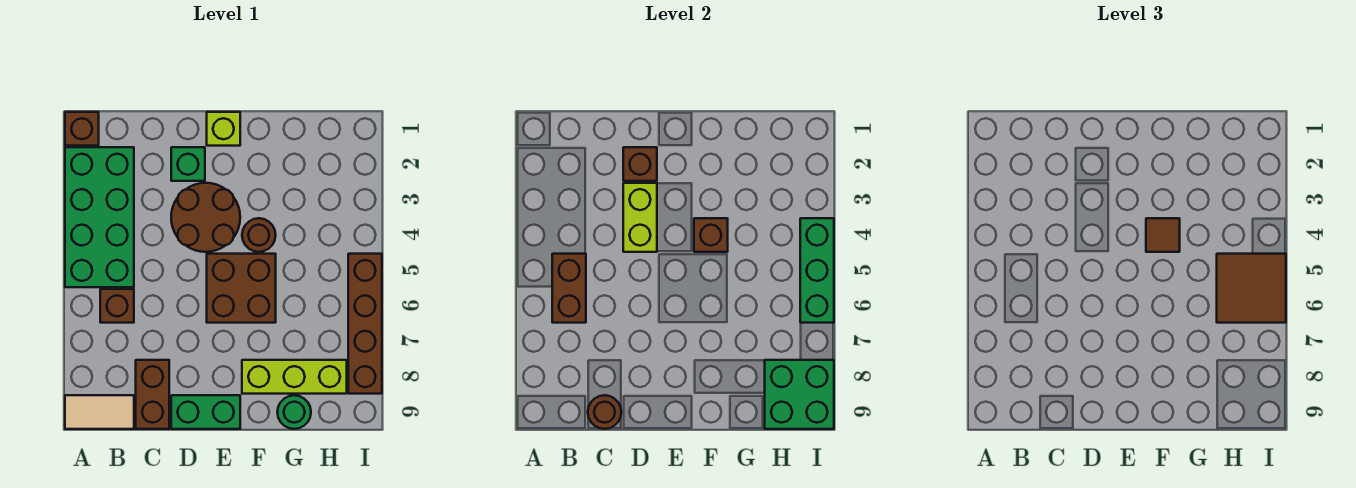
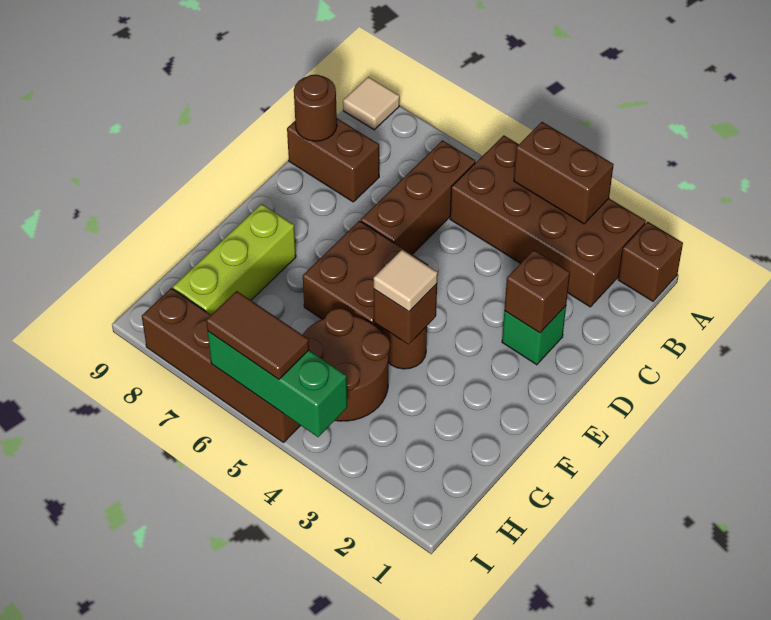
green 2x4 brick [65,147,134,287] -> brown 2x4 brick [450,135,646,307]
tan 1x2 tile [65,395,134,429] -> tan 1x1 tile [343,77,400,130]
brown 1x2 brick [552,254,586,323] -> brown 1x2 brick moved to [514,122,614,224]
brown 1x1 brick [100,289,134,323] -> brown 1x3 brick [361,140,475,254]
brown 2x2 round brick [171,183,240,252] -> brown 2x2 round brick moved to [303,308,390,421]
lime 1x2 brick [623,183,657,252] -> none
green 1x2 brick [171,395,240,429] -> none
lime 1x1 brick [207,112,240,146] -> none
brown 1x1 tile [1146,218,1180,252] -> tan 1x1 tile [374,250,438,312]
green 1x1 round brick [277,395,311,429] -> none
brown 2x2 tile [1217,254,1286,323] -> brown 1x2 tile [206,291,309,379]
green 2x2 brick [765,360,834,429] -> none

